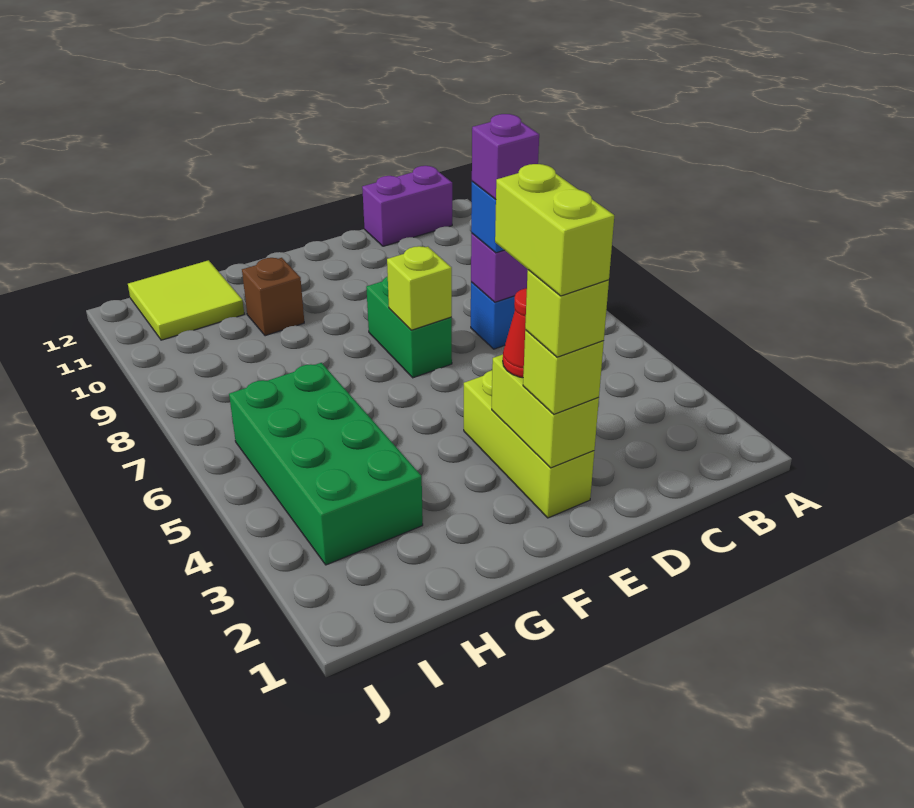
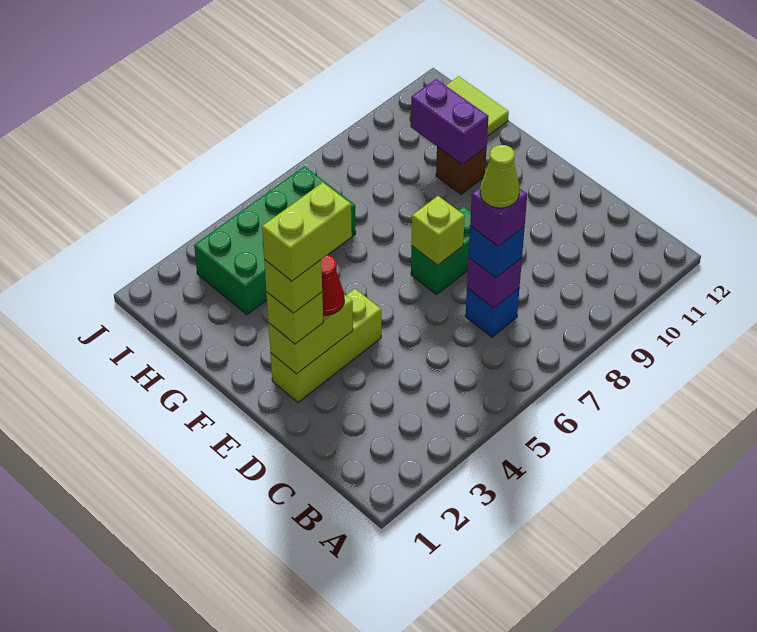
purple 1x2 brick [362,166,452,246] -> purple 1x2 brick moved to [411,79,489,165]
none -> lime 1x1 cone [480,145,520,208]

